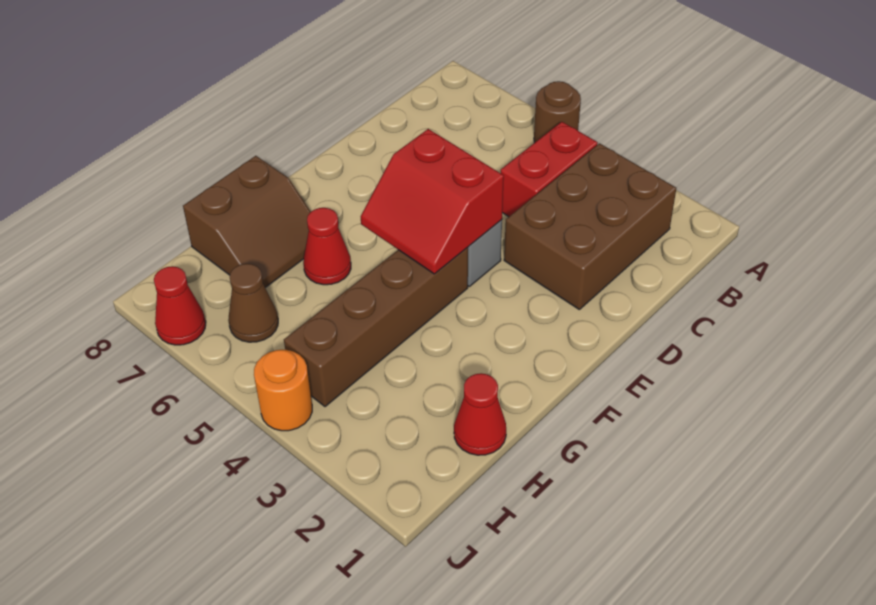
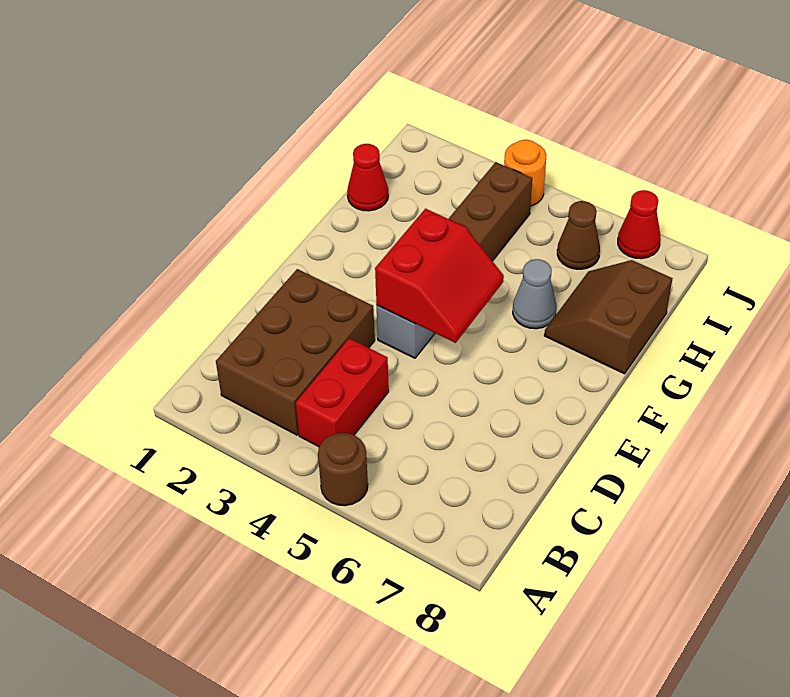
red 2x2 slope [361,129,504,274] -> red 2x2 slope turned to [375,209,504,343]
red 1x1 cone [303,208,351,285] -> grey 1x1 cone [513,259,556,329]

